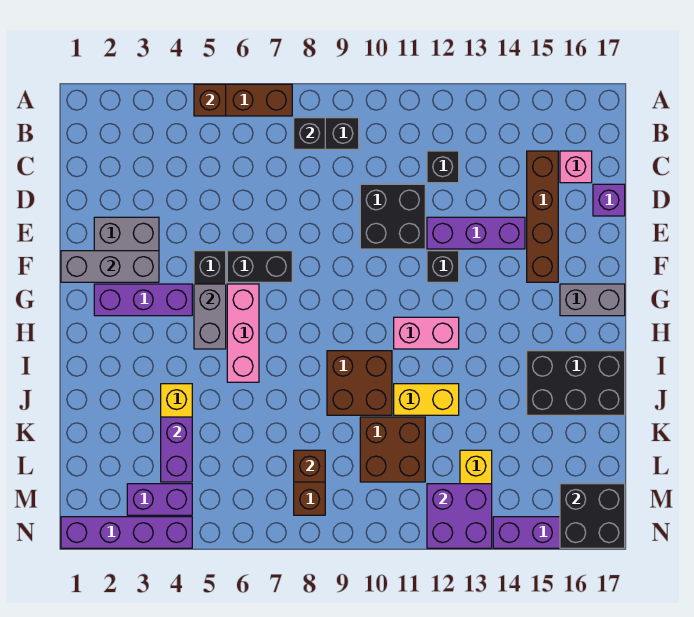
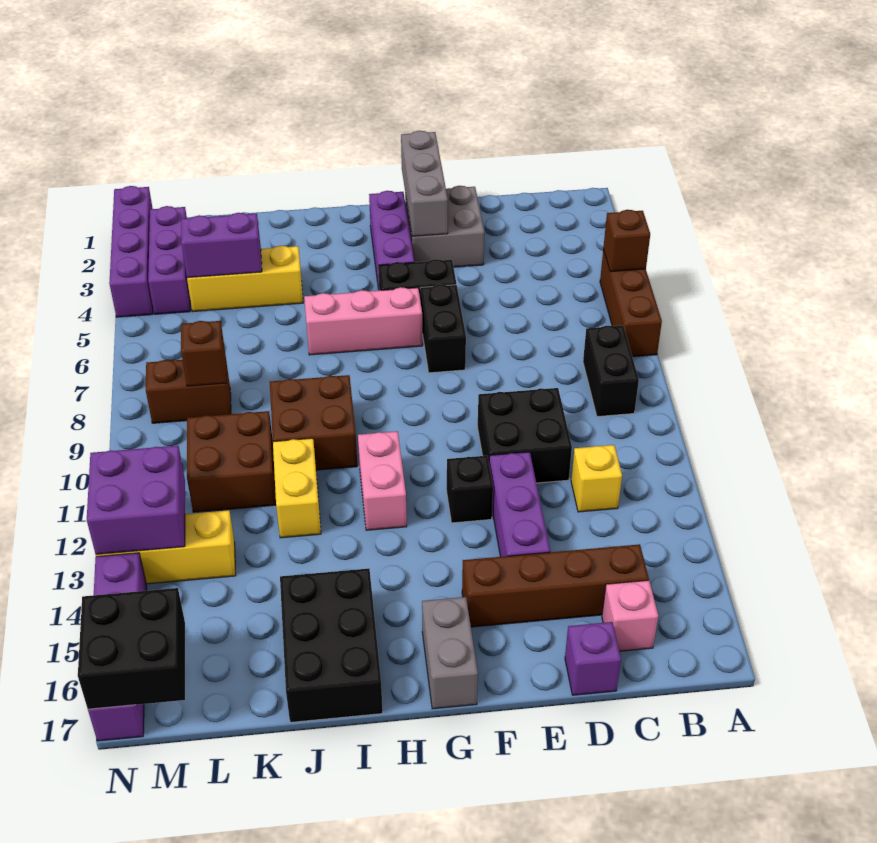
black 1x1 brick [294,118,325,149] -> none
black 1x1 brick [427,151,459,183] -> yellow 1x1 brick [571,445,622,512]
grey 1x2 brick [194,284,226,349] -> none
purple 1x2 brick [127,484,192,515] -> purple 1x3 brick [148,206,190,314]

